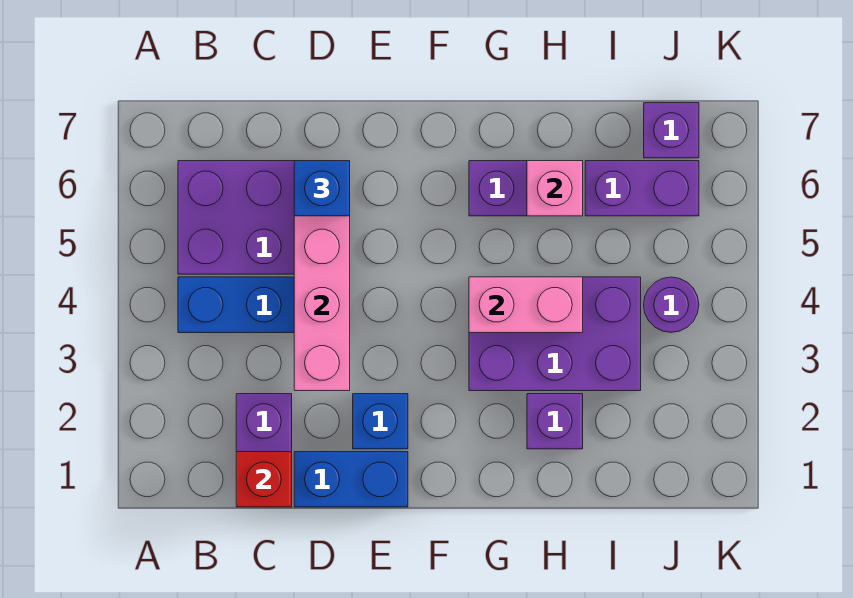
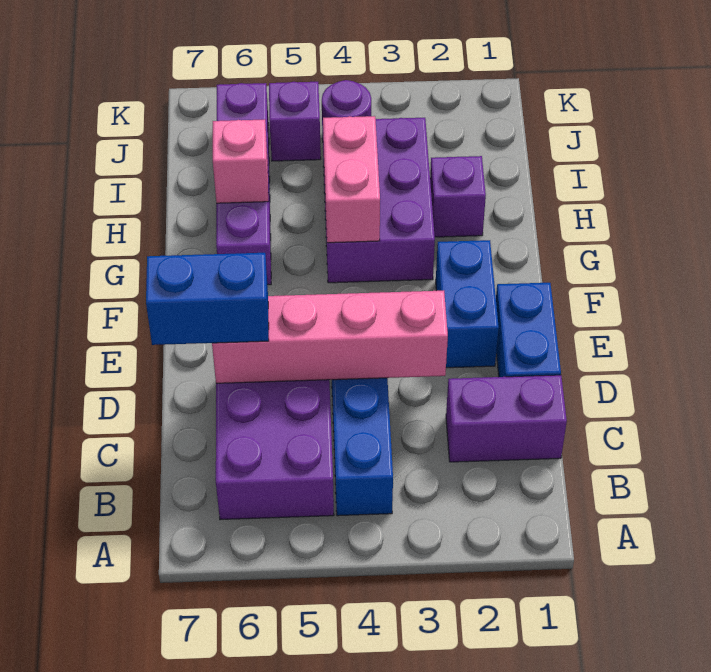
red 1x1 brick [236,452,292,507] -> none
blue 1x1 brick [294,161,350,216] -> blue 1x2 brick [146,253,269,345]
blue 1x1 brick [353,394,408,449] -> blue 1x2 brick [436,240,499,368]
purple 1x1 brick [644,103,699,158] -> purple 1x1 brick moved to [269,82,321,161]

